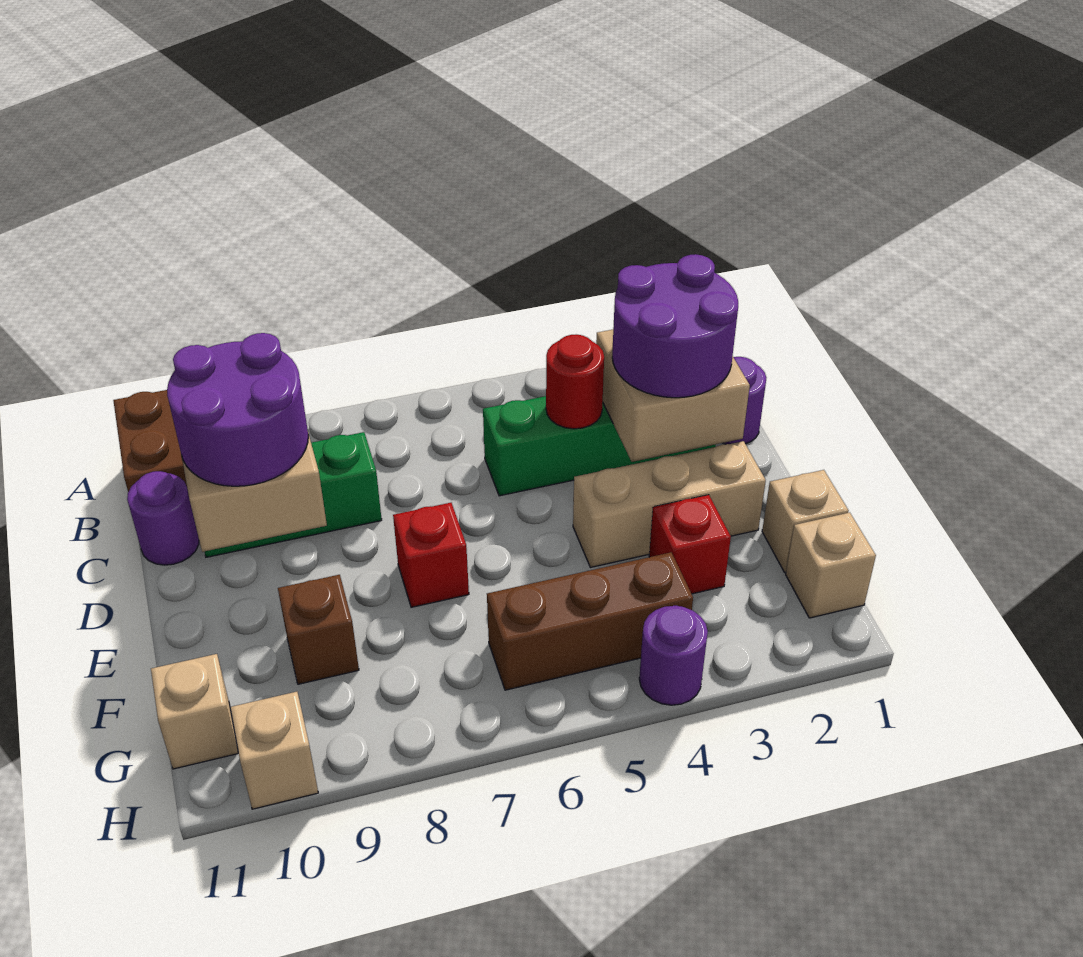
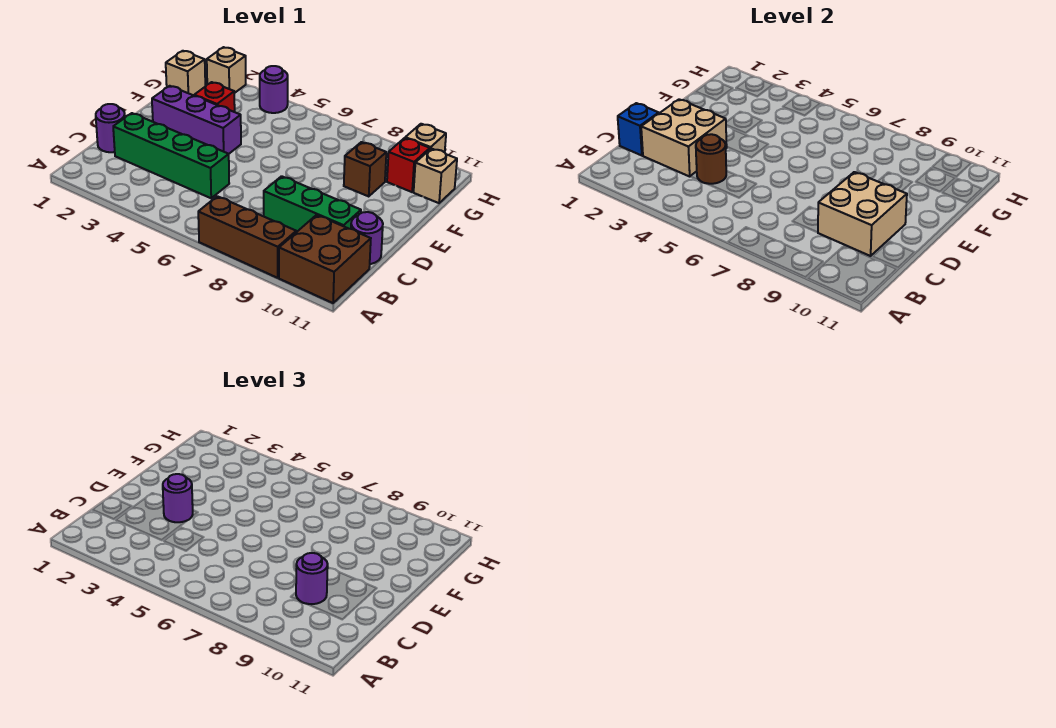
none -> blue 1x1 brick [618,103,659,156]
purple 2x2 round brick [612,254,738,398] -> purple 1x1 round brick [163,474,193,522]
red 1x1 round brick [546,334,604,429] -> brown 1x1 round brick [696,134,726,184]
purple 2x2 round brick [167,333,308,486] -> purple 1x1 round brick [296,553,328,604]
tan 1x3 brick [573,441,766,567] -> purple 1x3 brick [152,86,241,154]
red 1x1 brick [393,503,469,607] -> red 1x1 brick moved to [387,138,430,192]
tan 1x1 brick [762,470,849,572] -> tan 1x1 brick moved to [207,47,246,93]
brown 1x3 brick [487,552,693,690] -> brown 1x3 brick moved to [198,196,296,278]

